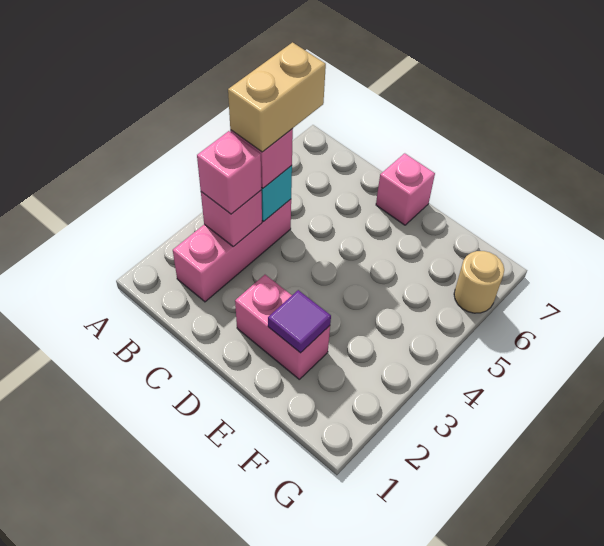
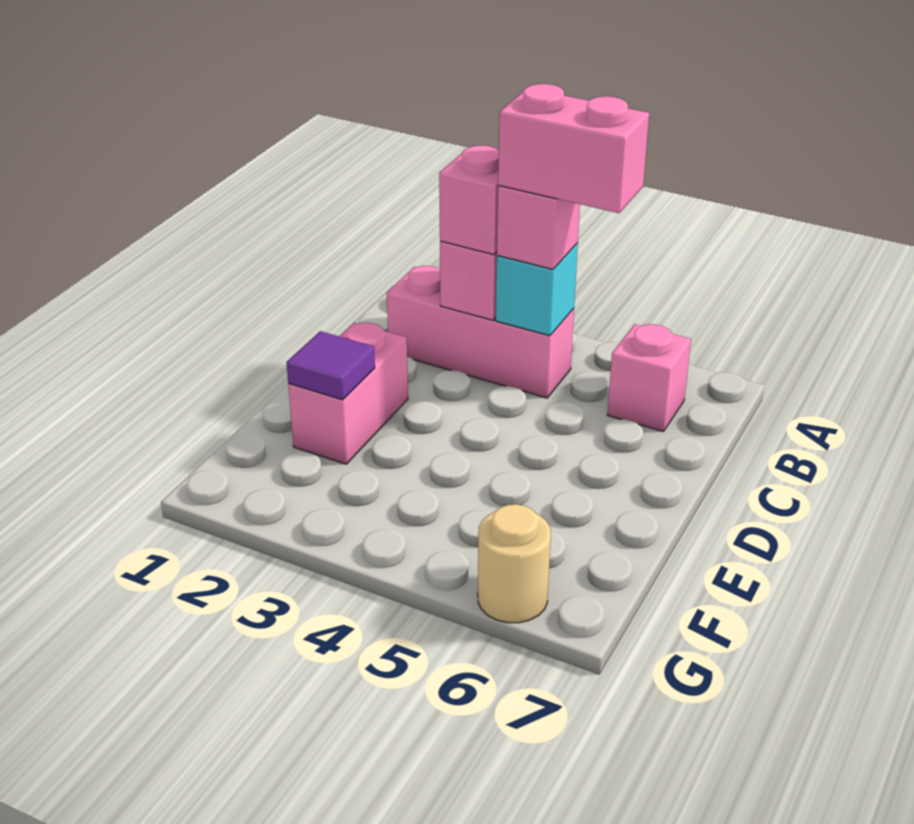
tan 1x2 brick [228,42,326,152] -> pink 1x2 brick [498,84,649,213]
pink 1x1 brick [376,153,435,225] -> pink 1x1 brick moved to [607,324,691,432]

